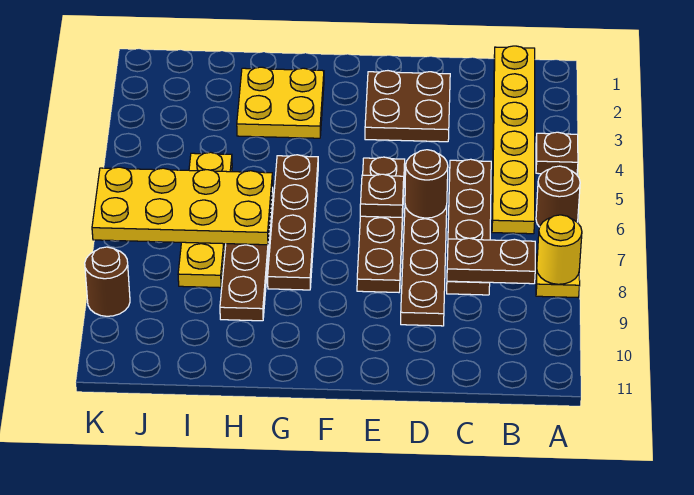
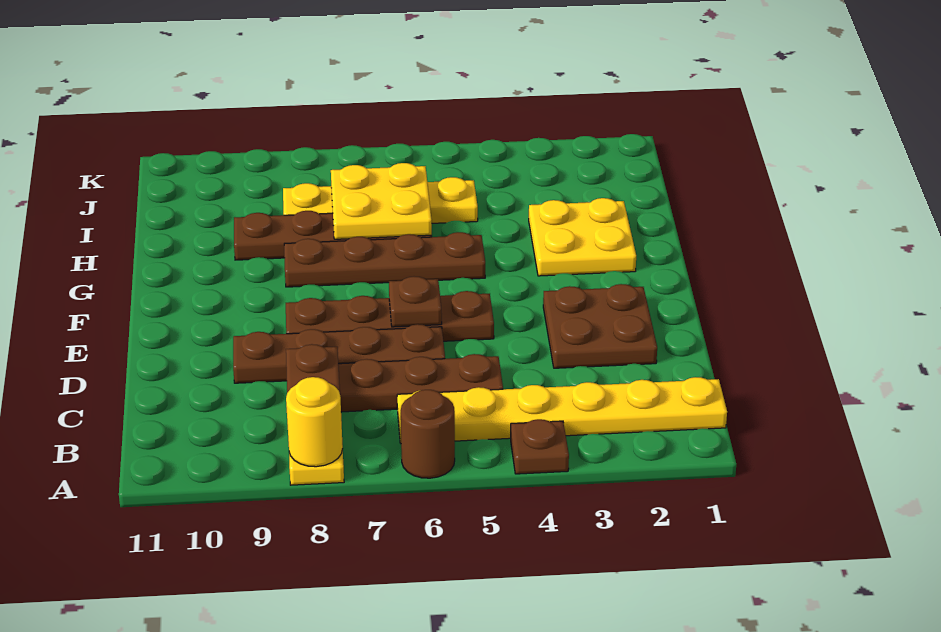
brown 1x1 round brick [405,150,448,218] -> none
yellow 2x4 plate [92,167,273,245] -> yellow 2x2 plate [331,163,432,239]
brown 1x1 round brick [85,247,130,316] -> none

